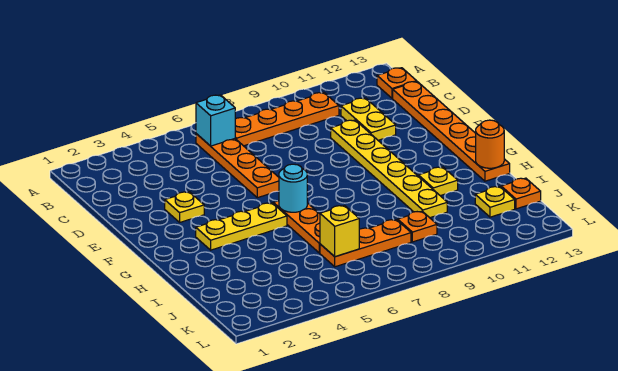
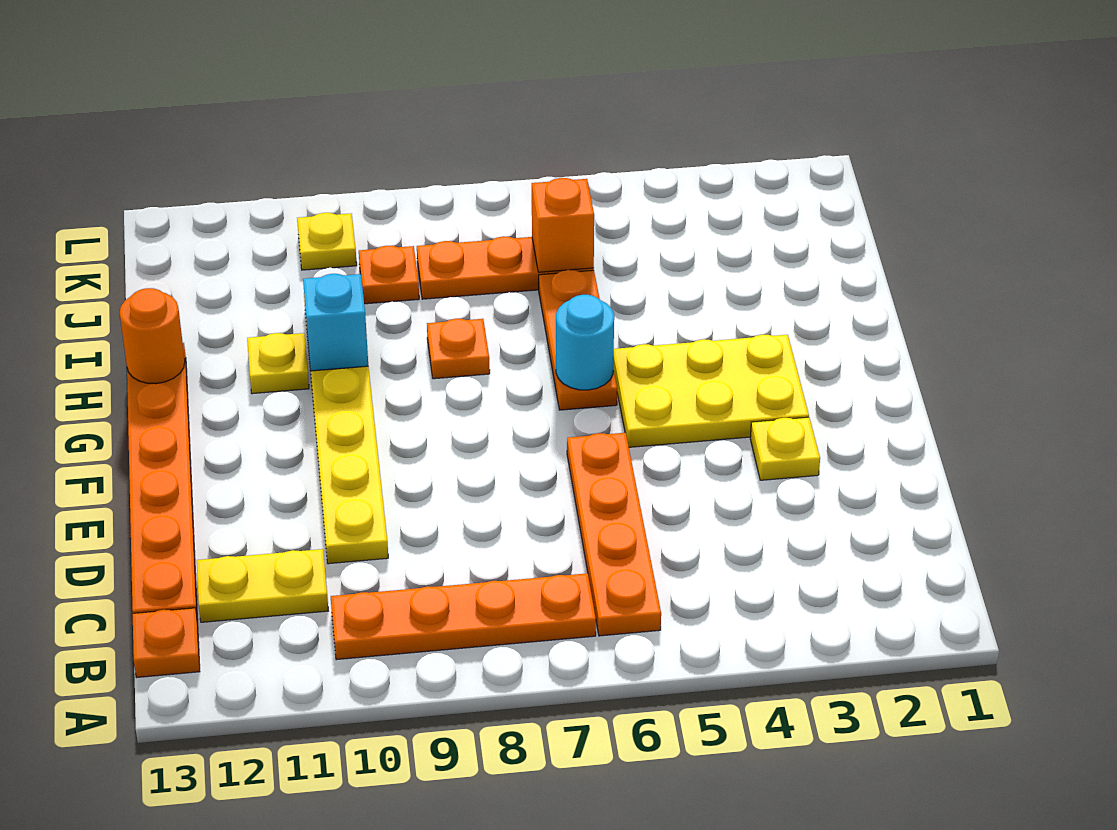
cyan 1x1 brick [196,95,235,146] -> cyan 1x1 brick moved to [303,274,368,371]
yellow 1x2 plate [341,98,396,140] -> yellow 1x2 plate turned to [197,549,328,622]
yellow 1x3 plate [196,203,287,250] -> yellow 2x3 plate [613,335,809,447]
yellow 1x1 brick [320,206,359,257] -> orange 1x1 brick [532,178,594,272]
yellow 1x1 plate [475,187,515,217] -> yellow 1x1 plate moved to [297,213,357,270]
orange 1x1 plate [501,178,541,209] -> orange 1x1 plate moved to [427,319,490,379]

